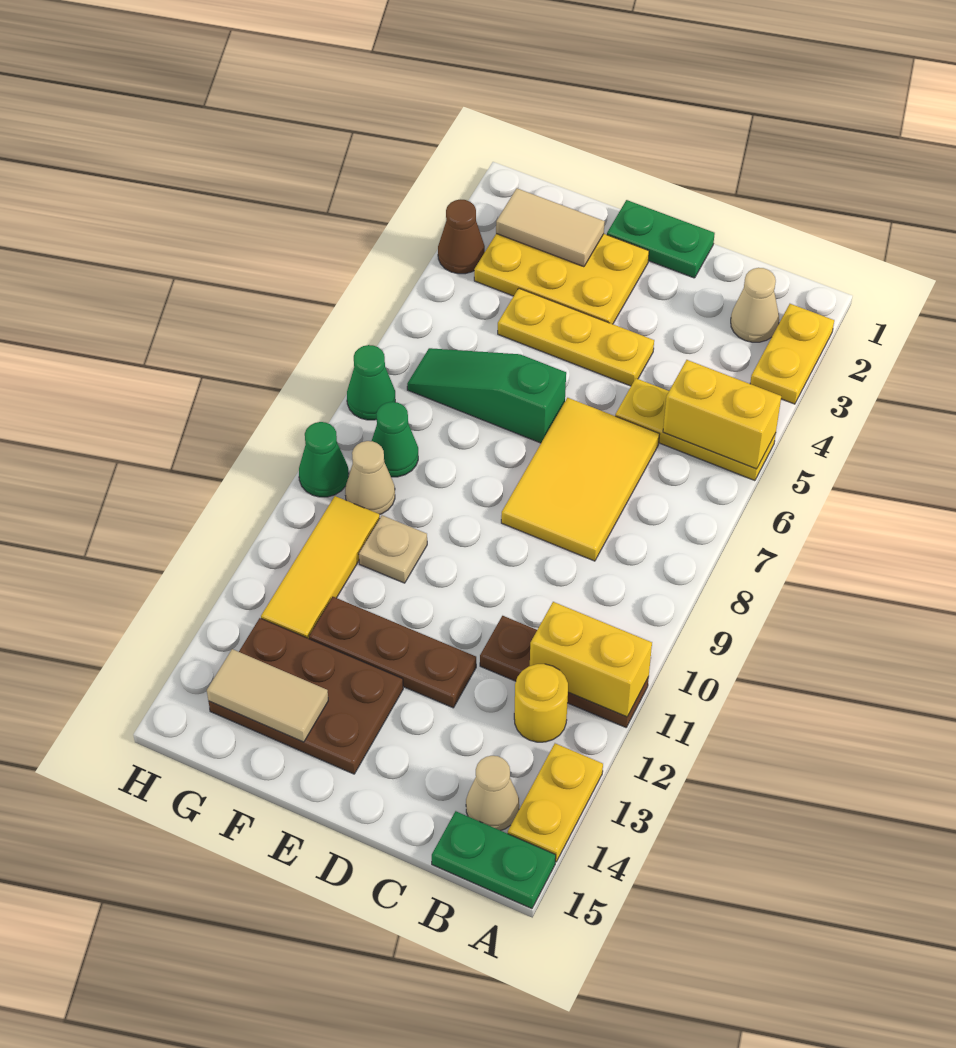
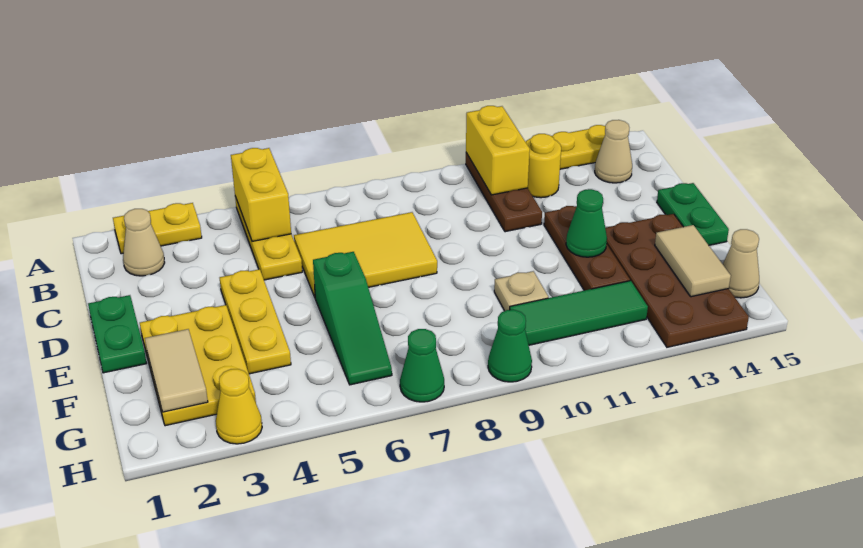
green 1x2 plate [432,811,556,909] -> green 1x2 plate moved to [657,183,729,245]
brown 2x3 plate [208,618,403,774] -> brown 2x4 plate [605,214,749,347]
green 1x1 cone [372,402,418,477] -> green 1x1 cone moved to [566,189,607,257]
tan 1x1 cone [345,441,395,515] -> tan 1x1 cone moved to [723,229,759,298]
yellow 1x3 tile [261,496,380,639] -> green 1x3 tile [510,281,648,345]
brown 1x1 cone [438,200,485,274] -> yellow 1x1 cone [216,369,262,444]

